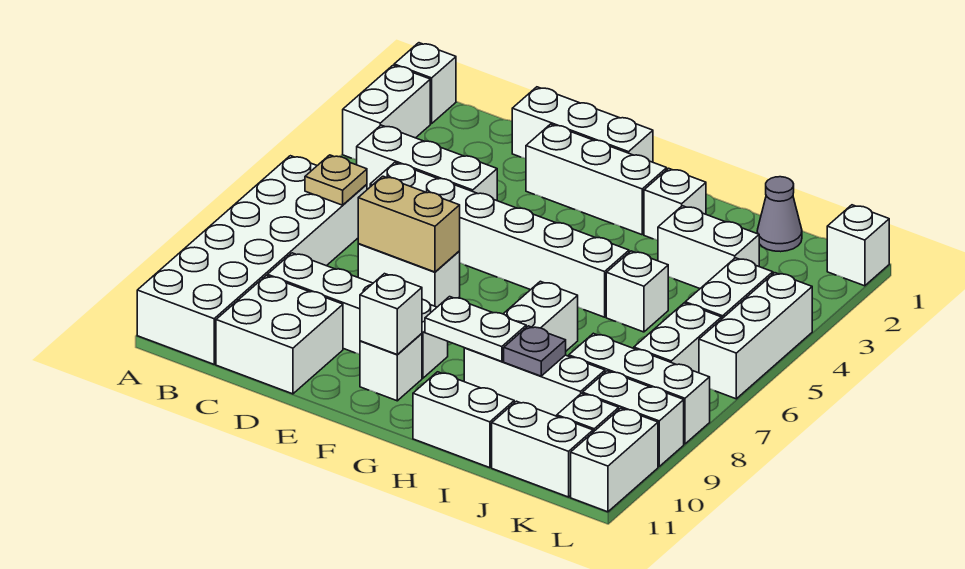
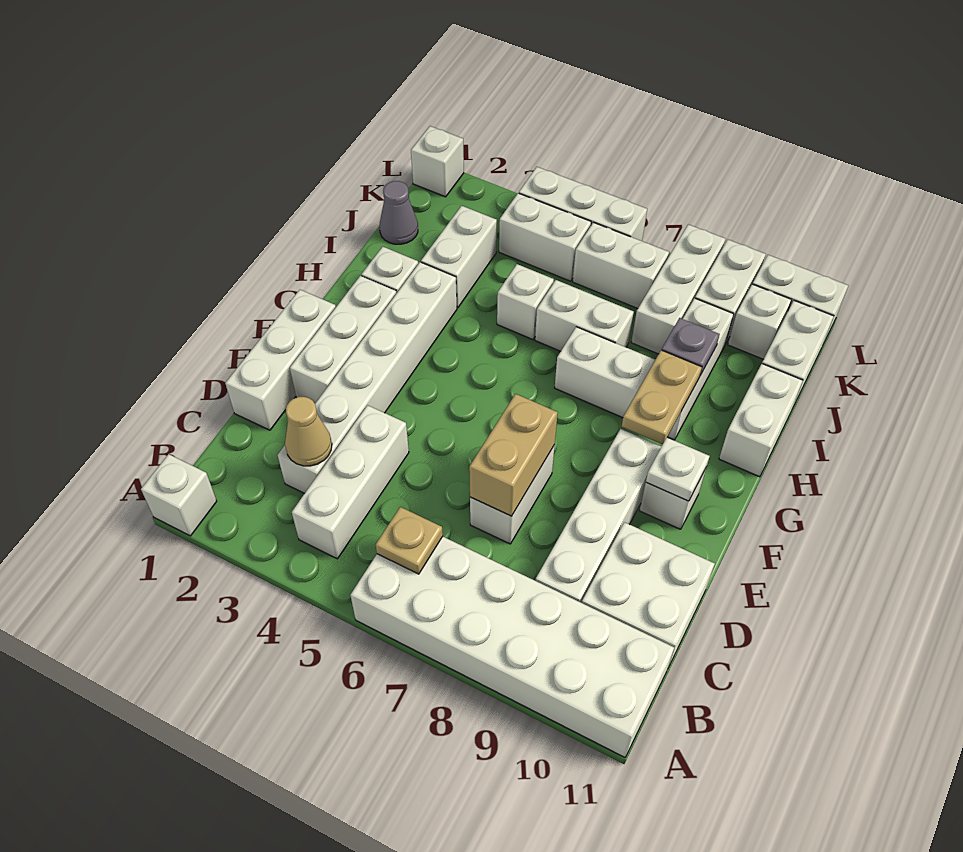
white 1x2 brick [343,65,430,160] -> white 1x2 brick moved to [535,280,634,351]
none -> tan 1x1 cone [285,397,332,466]
white 1x6 brick [370,163,629,317] -> white 1x6 brick moved to [278,262,457,493]
white 1x1 brick [360,274,422,355] -> white 1x1 plate [646,437,709,501]
white 1x2 plate [425,297,526,361] -> tan 1x2 plate [622,350,702,444]

